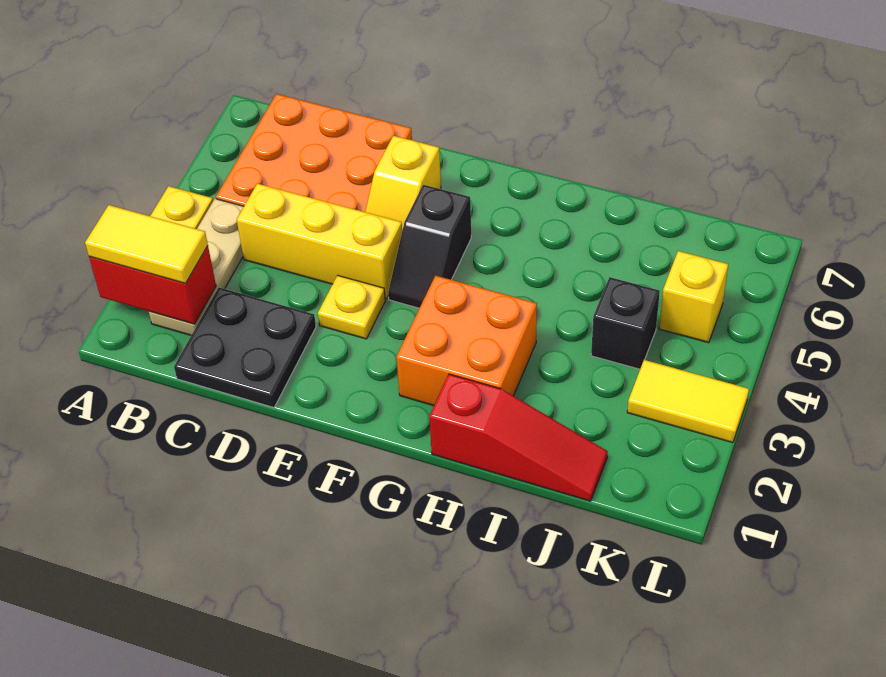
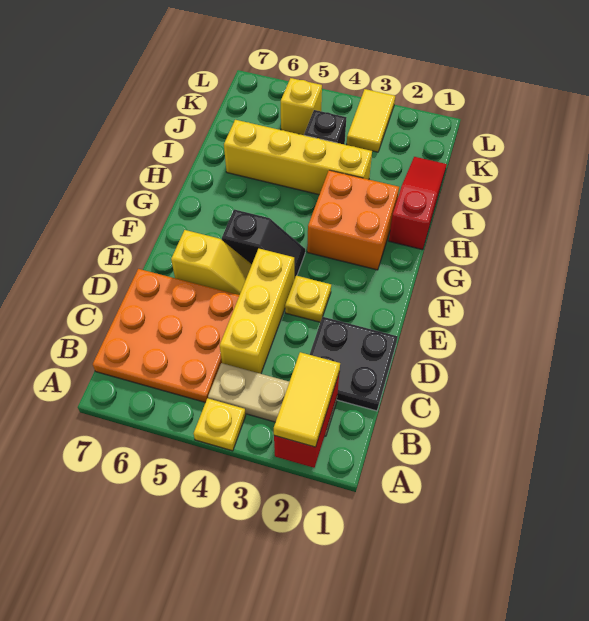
none -> yellow 1x4 brick [224,120,372,195]

